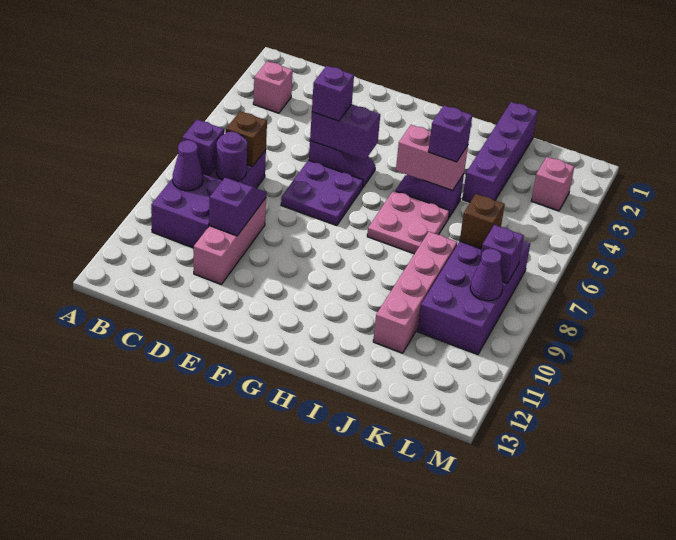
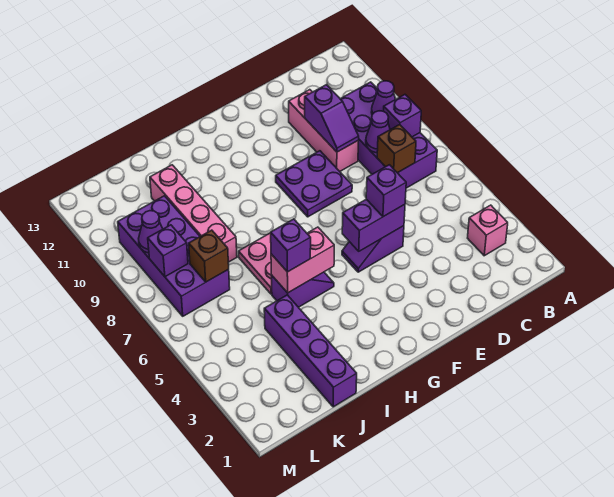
purple 1x1 round brick [216,132,247,181] -> purple 1x1 cone [366,111,390,153]
purple 2x2 plate [281,160,363,226] -> purple 2x2 plate moved to [276,151,352,217]
pink 1x1 brick [531,157,574,211] -> none

